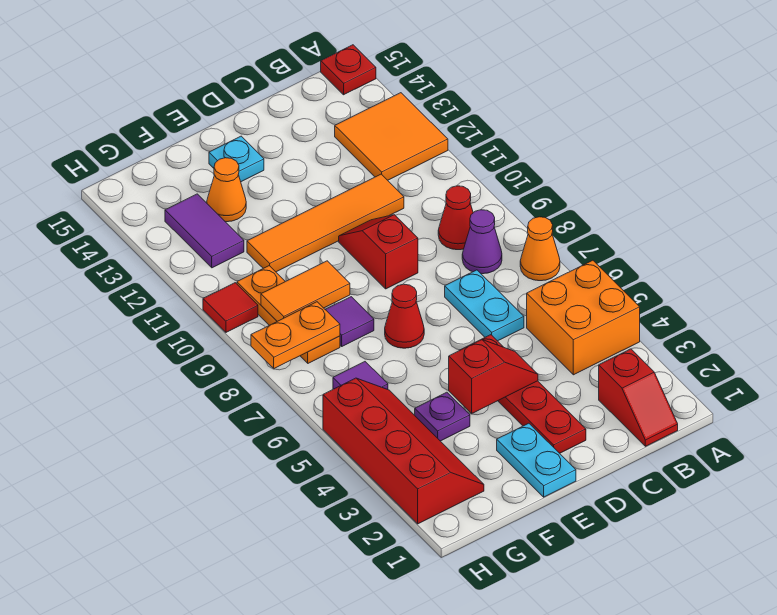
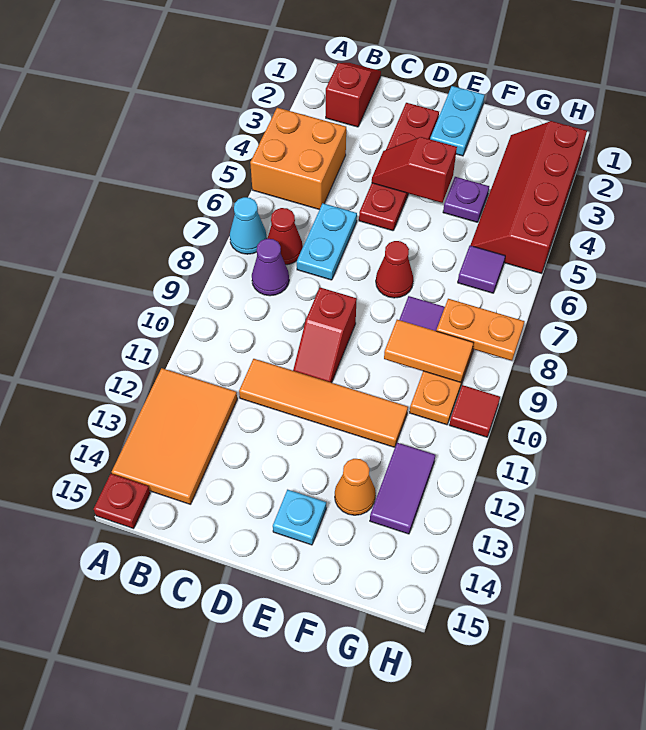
orange 1x1 cone [520,217,560,281] -> cyan 1x1 cone [230,197,267,254]
orange 2x2 tile [335,93,448,180] -> orange 2x3 tile [112,368,237,504]
red 1x1 cone [438,186,473,250] -> red 1x1 cone moved to [267,208,303,265]

